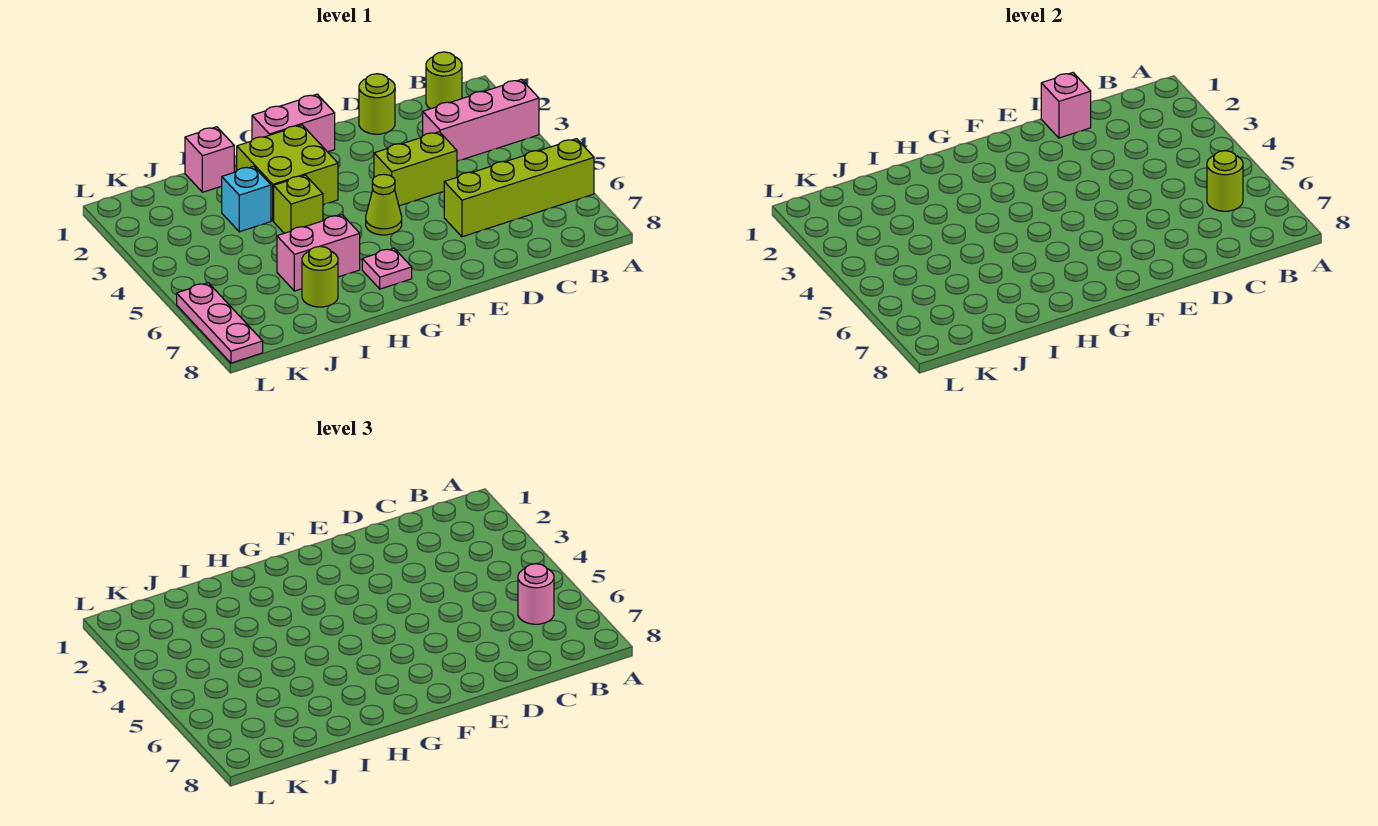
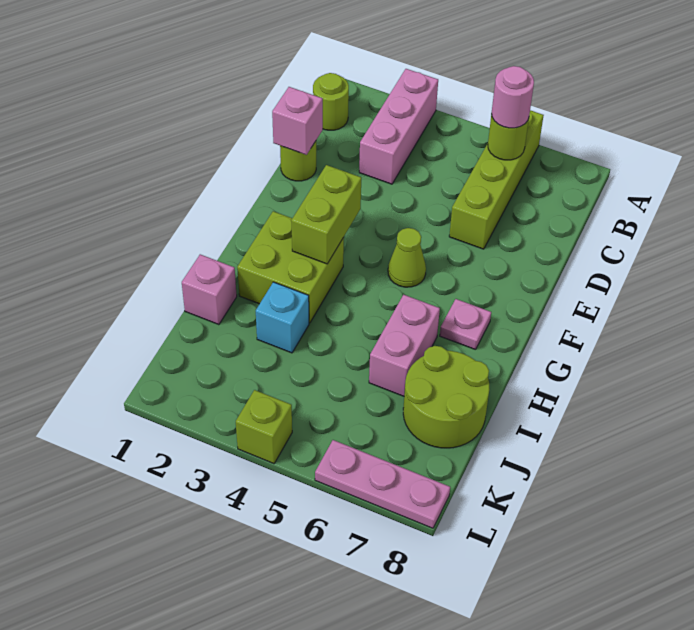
lime 1x2 brick [374,132,457,206] -> lime 1x2 brick moved to [291,165,361,264]
pink 1x2 brick [252,94,335,152] -> none
lime 1x1 brick [274,175,323,233] -> lime 1x1 brick moved to [236,390,292,464]
lime 1x1 round brick [302,246,338,307] -> lime 2x2 round brick [403,346,489,448]

